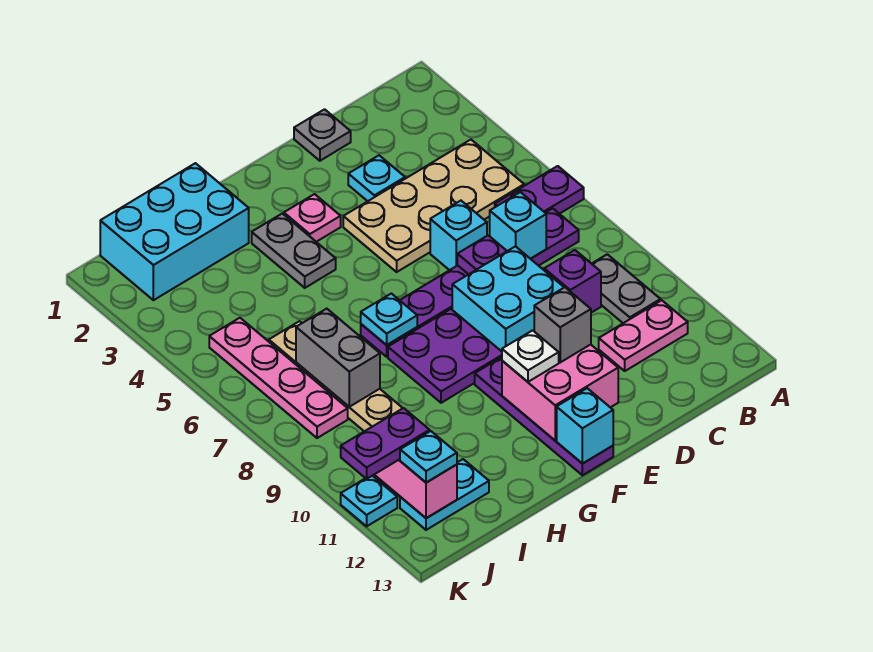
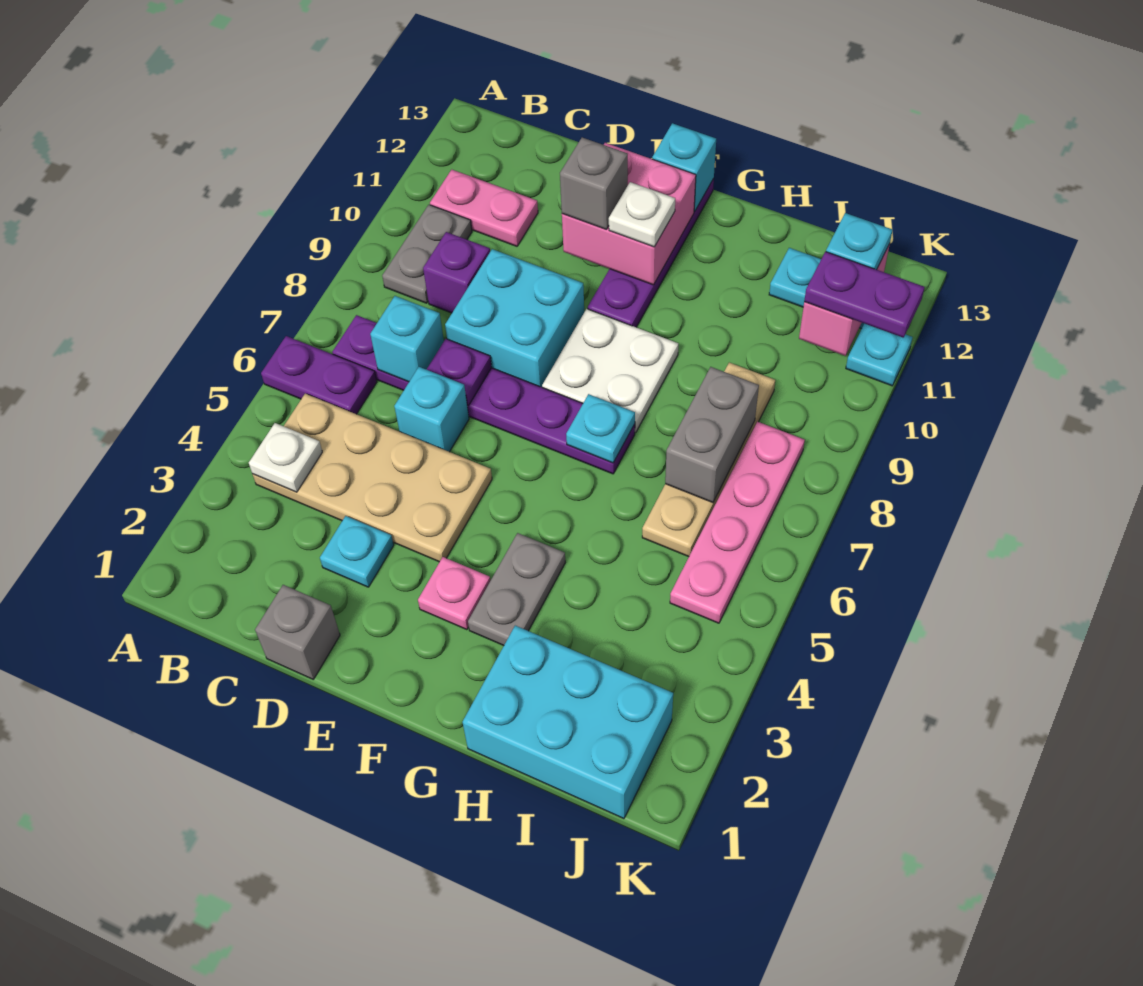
none -> white 1x1 plate [249,423,322,492]
grey 1x1 plate [294,109,351,161] -> grey 1x1 brick [255,585,340,679]
purple 2x2 plate [388,309,502,403] -> white 2x2 plate [542,309,678,433]

